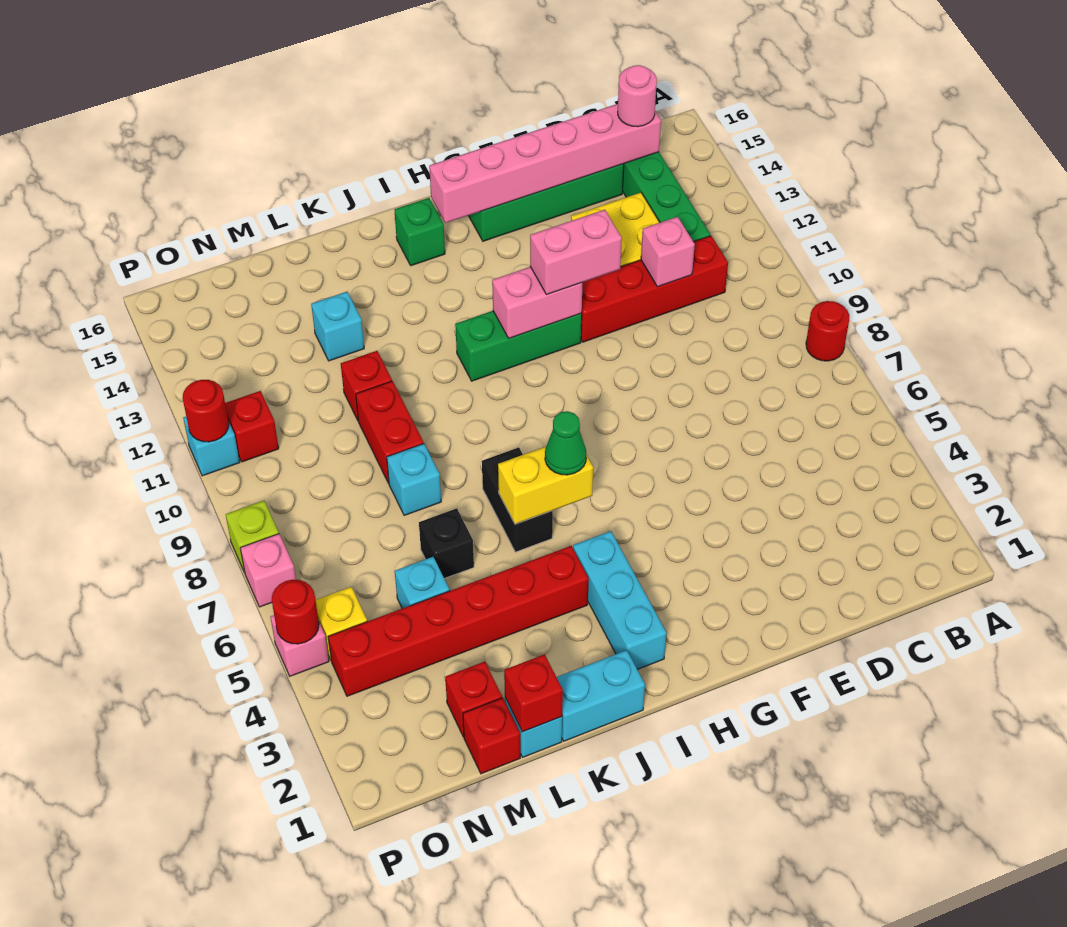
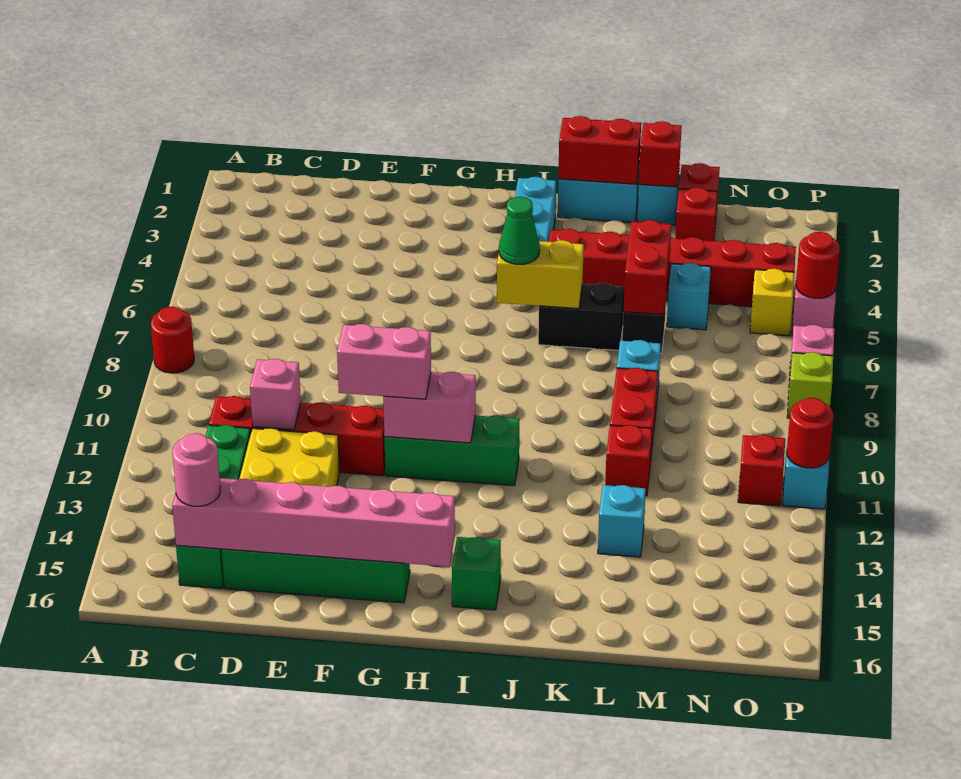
none -> red 1x2 brick [558,116,641,184]
black 1x2 brick [482,447,553,552] -> black 1x2 brick turned to [538,283,624,350]
none -> red 1x2 brick [623,220,671,315]

